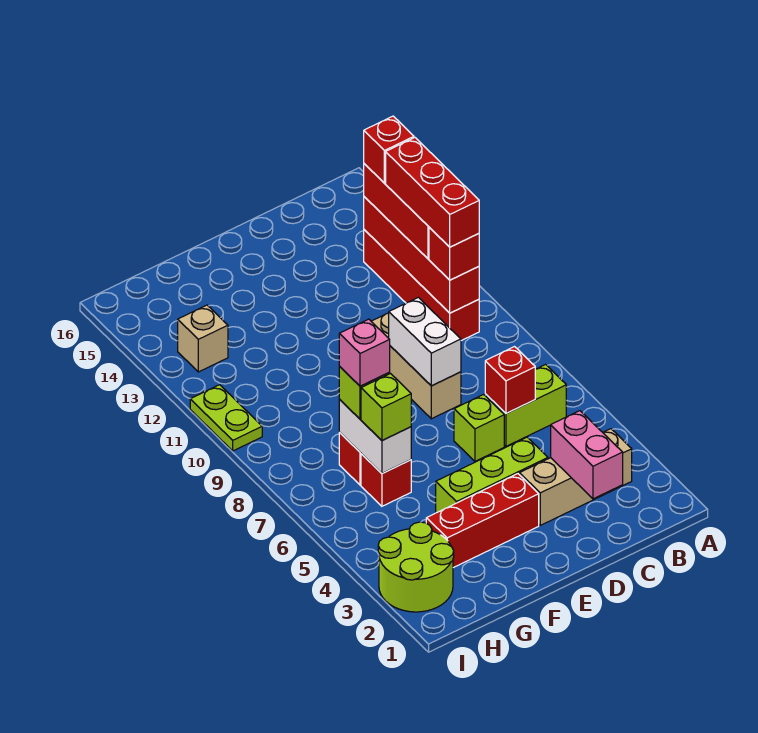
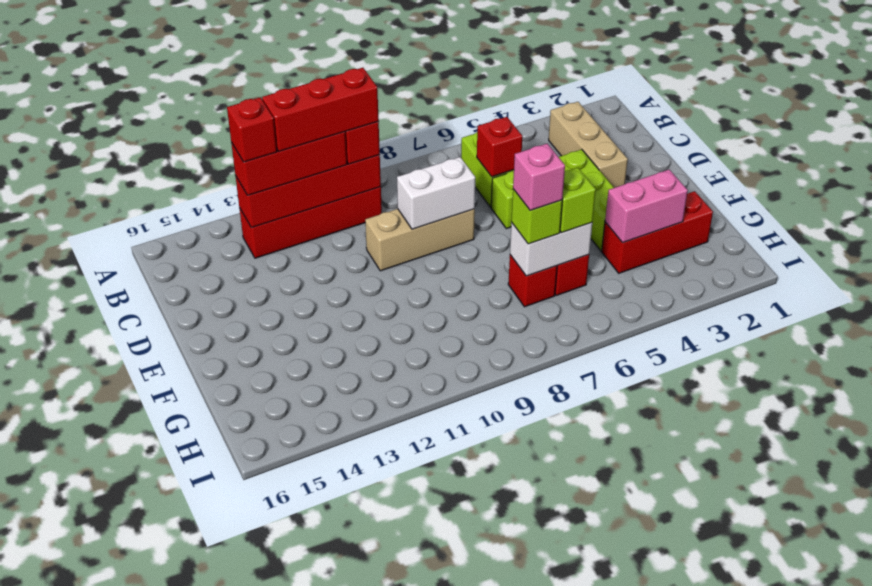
pink 1x2 brick [551,411,623,499] -> pink 1x2 brick moved to [605,170,688,243]
red 1x3 brick [426,474,539,568] -> red 1x3 brick turned to [602,191,713,273]
lime 2x2 round brick [378,522,454,612] -> none
tan 1x1 brick [178,305,228,372] -> none
lime 1x2 plate [190,385,262,451] -> none

